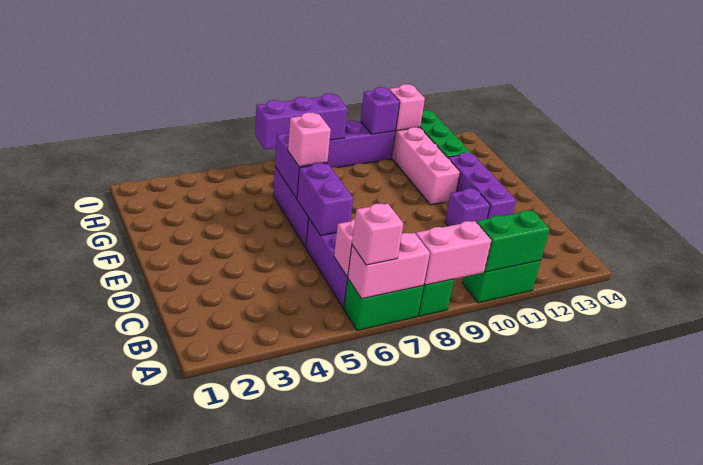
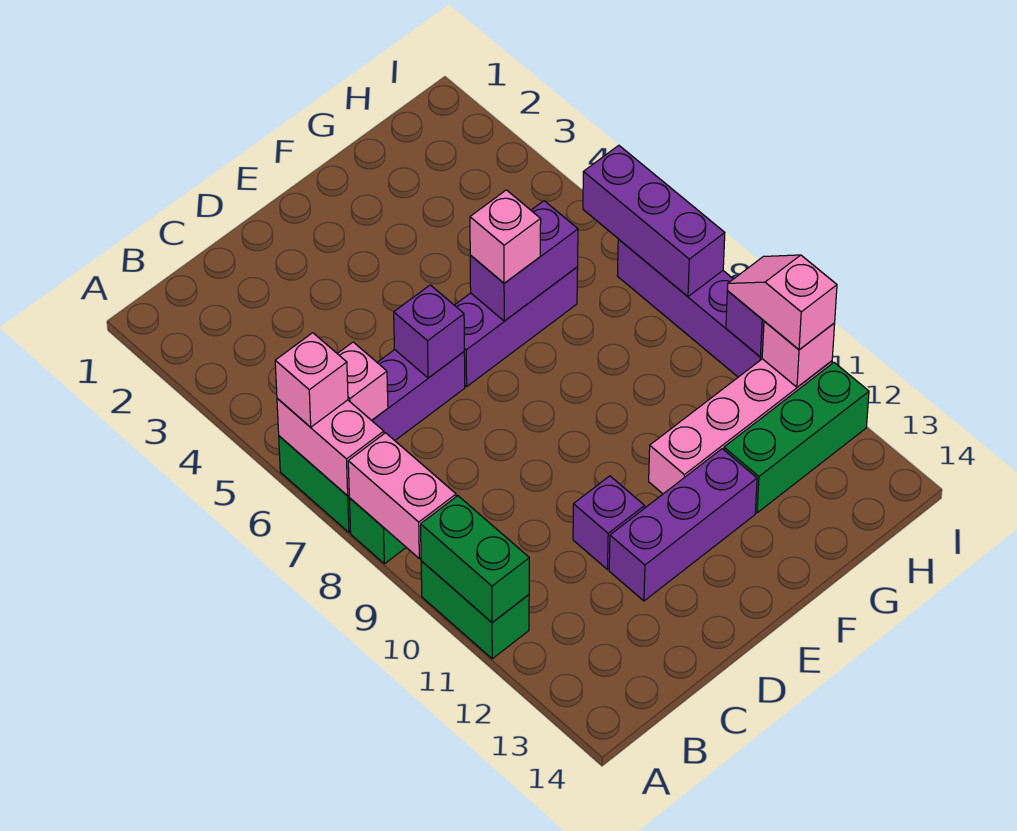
purple 1x2 brick [297,163,353,236] -> purple 1x1 brick [394,285,464,378]
none -> pink 1x2 slope [727,255,837,350]

